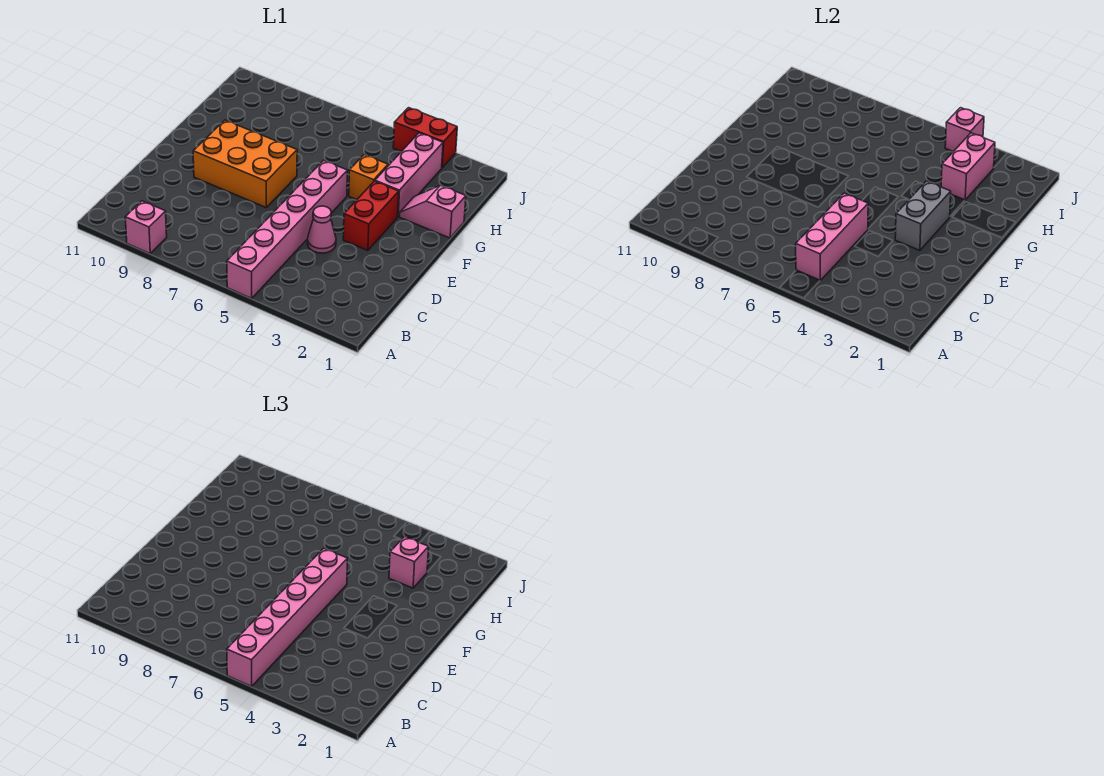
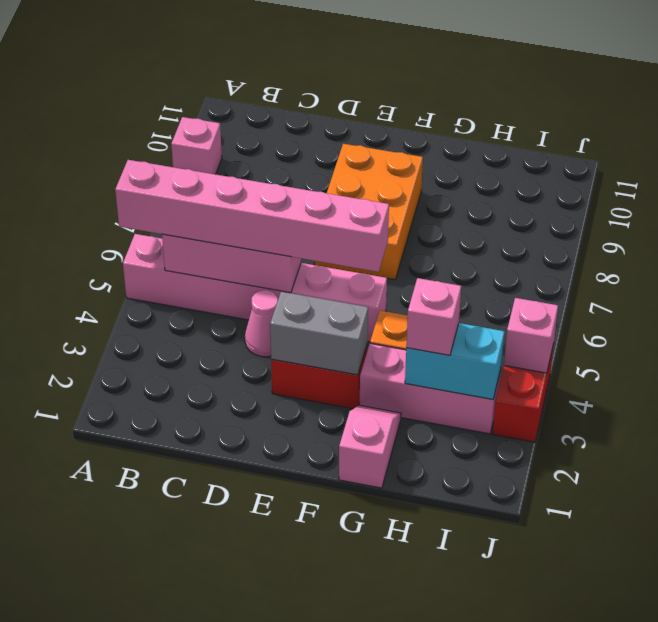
pink 1x2 brick [941,133,995,200] -> cyan 1x2 brick [405,323,504,399]

